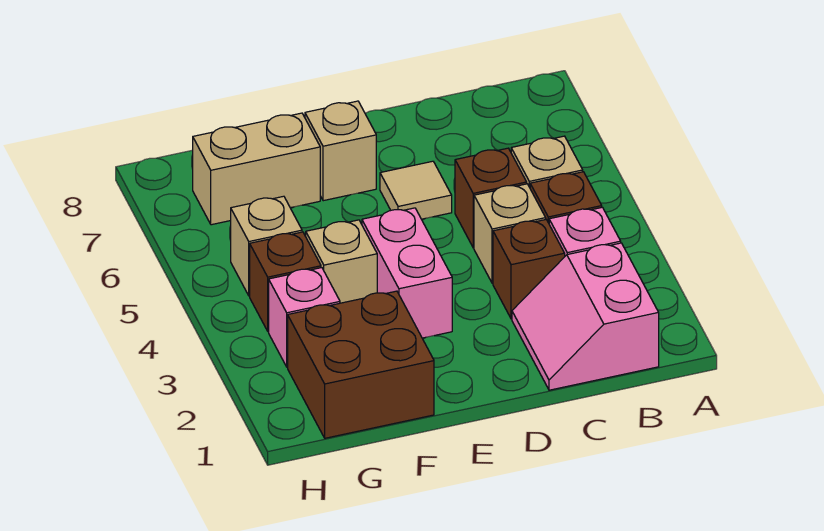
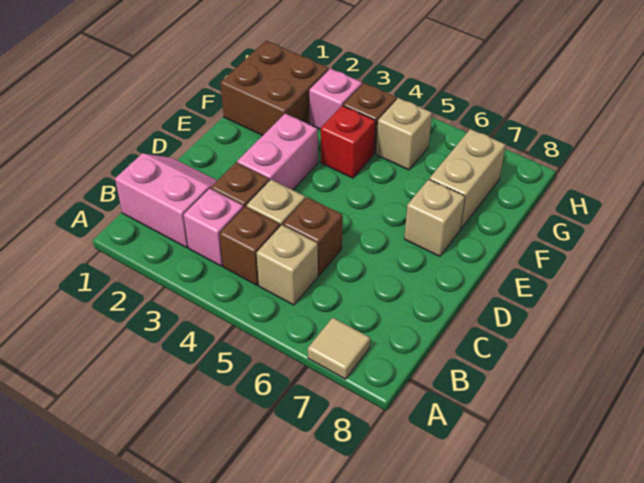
tan 1x1 tile [380,161,452,219] -> tan 1x1 tile moved to [308,318,370,379]
pink 1x2 brick [362,208,452,338] -> pink 1x2 brick turned to [237,114,318,190]
tan 1x1 brick [306,220,377,303] -> red 1x1 brick [321,106,375,178]

